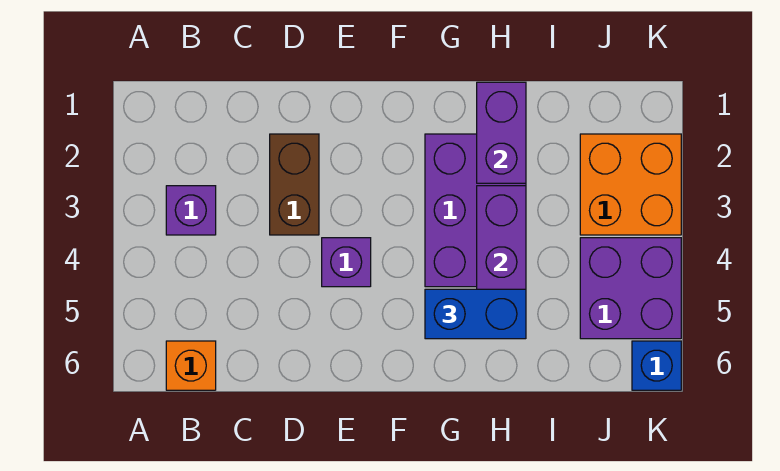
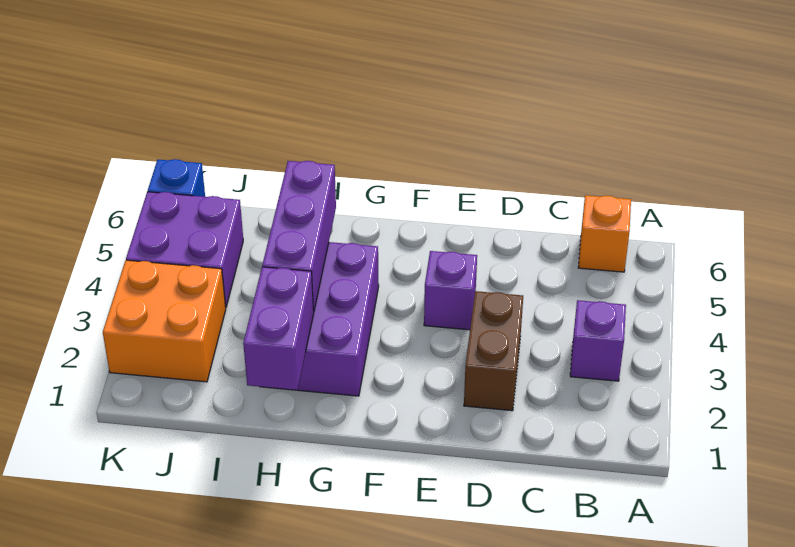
blue 1x2 brick [425,289,526,339] -> none

